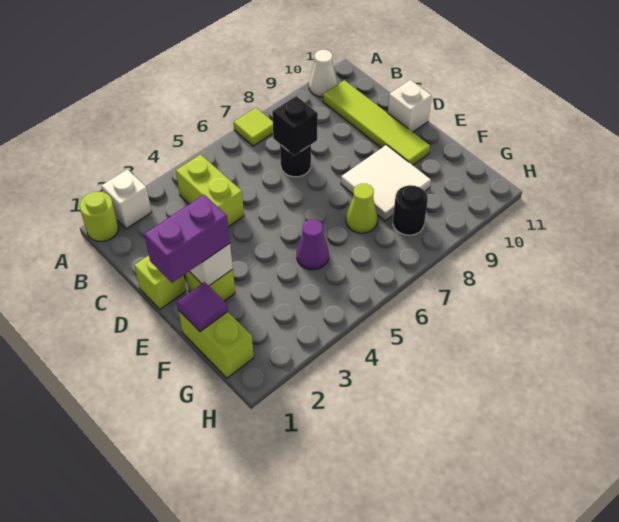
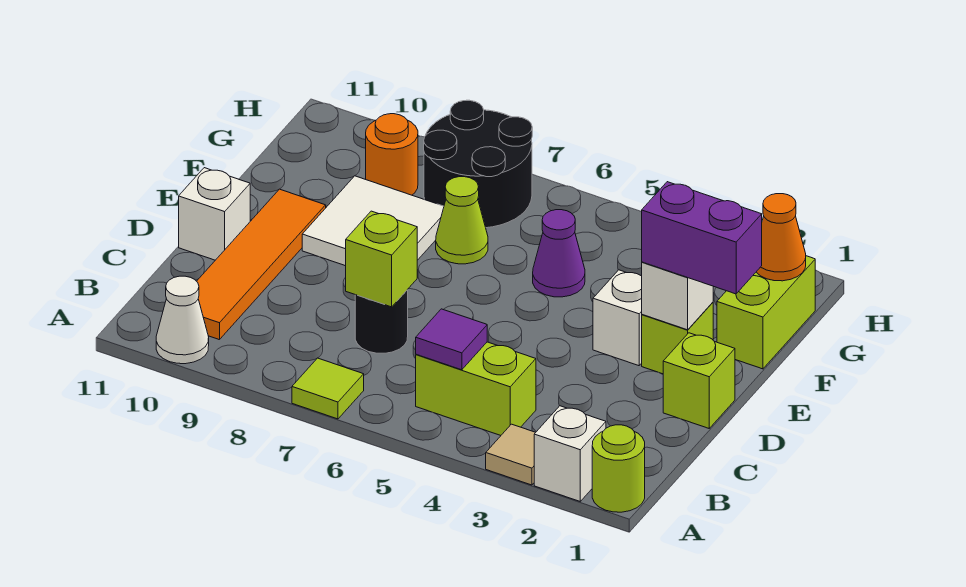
none -> tan 1x1 tile [486,424,536,485]
lime 1x2 brick [176,154,244,227] -> lime 1x2 brick turned to [416,342,536,435]
lime 1x4 tile [323,80,430,165] -> orange 1x4 tile [197,189,326,340]
black 1x1 brick [272,96,318,156] -> lime 1x1 brick [346,211,417,307]
none -> white 1x1 brick [593,270,642,366]
purple 1x1 tile [177,282,228,331] -> purple 1x1 tile moved to [416,309,487,370]
none -> orange 1x1 cone [757,194,806,281]
black 1x1 round brick [393,185,428,235] -> black 2x2 round brick [424,100,532,228]
none -> orange 1x1 round brick [366,114,418,195]

